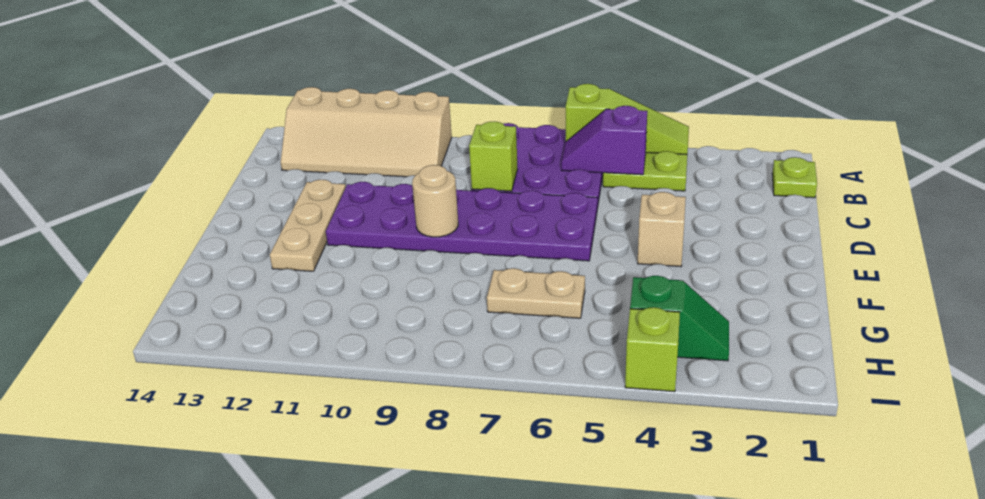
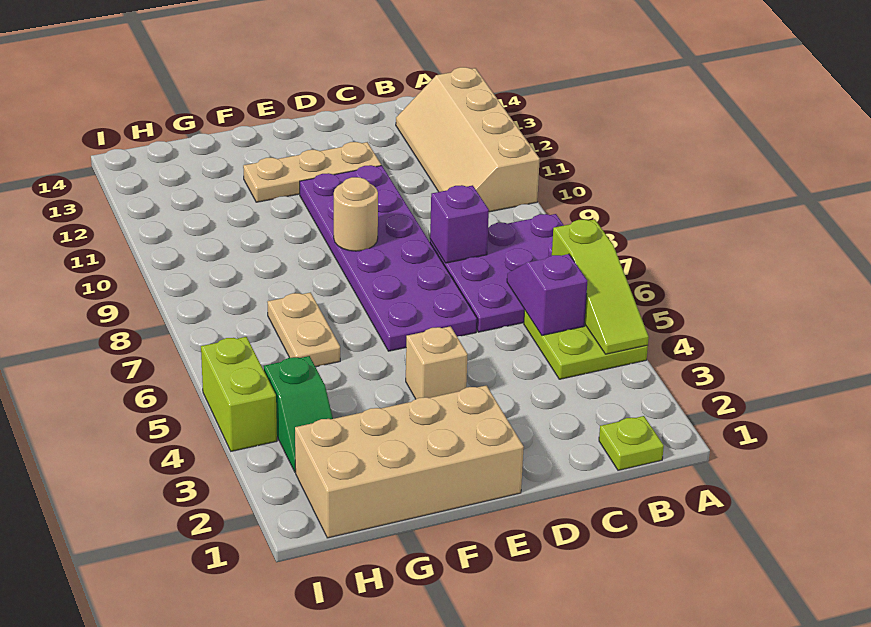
lime 1x1 brick [469,121,518,191] -> purple 1x1 brick [430,185,489,263]
none -> tan 2x4 brick [295,385,524,538]
lime 1x1 brick [625,307,680,392] -> lime 1x2 brick [201,337,277,451]

